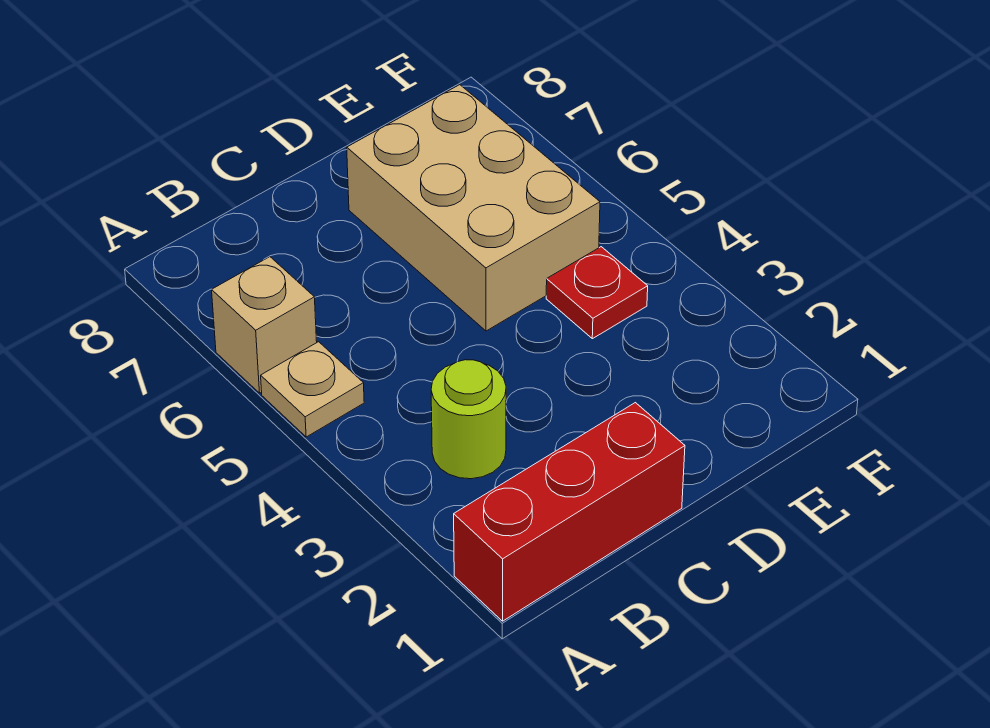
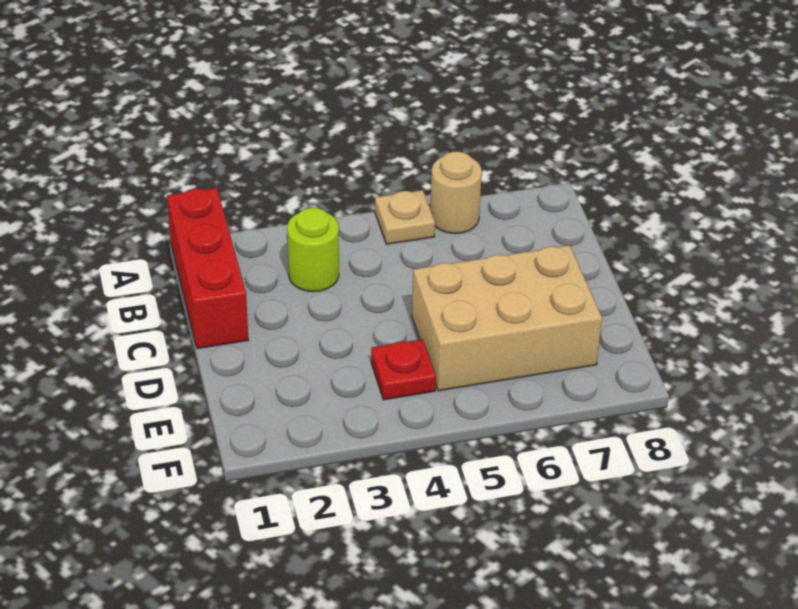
tan 1x1 brick [212,257,317,393] -> tan 1x1 round brick [430,152,482,233]

